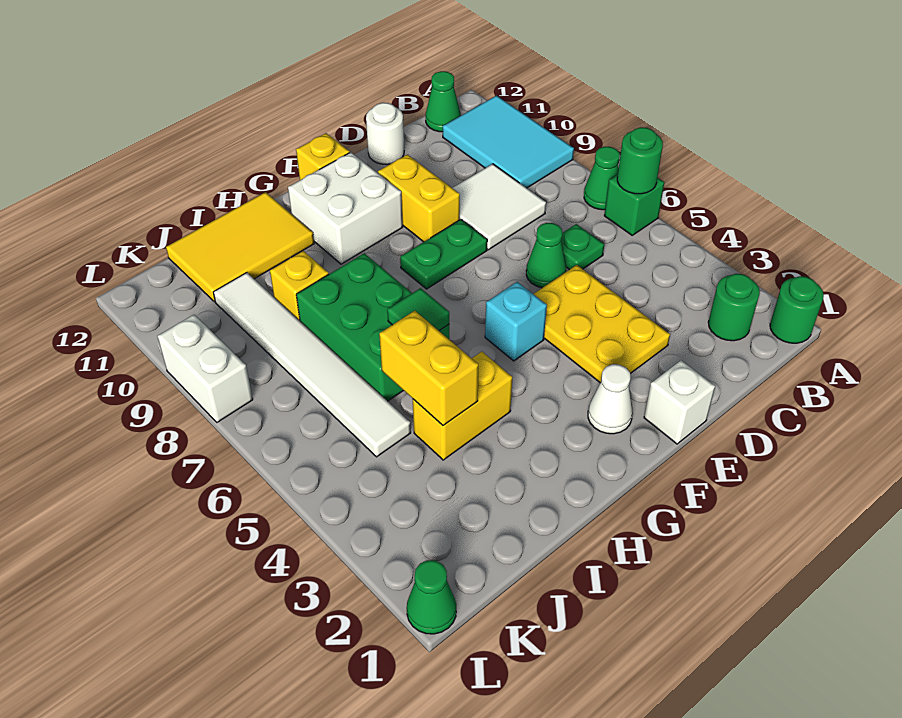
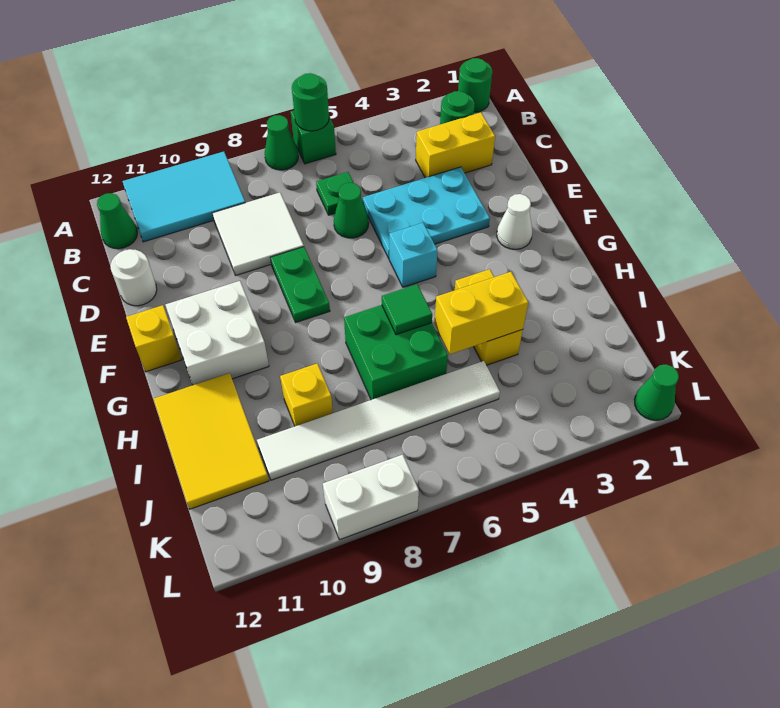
yellow 2x3 plate [534,265,670,383] -> cyan 2x3 plate [363,167,490,258]
white 1x1 brick [644,360,715,444] -> none
yellow 1x2 brick [378,154,460,242] -> yellow 1x2 brick moved to [416,112,495,178]
green 2x3 brick [296,253,449,401] -> green 2x2 brick [344,305,448,400]

